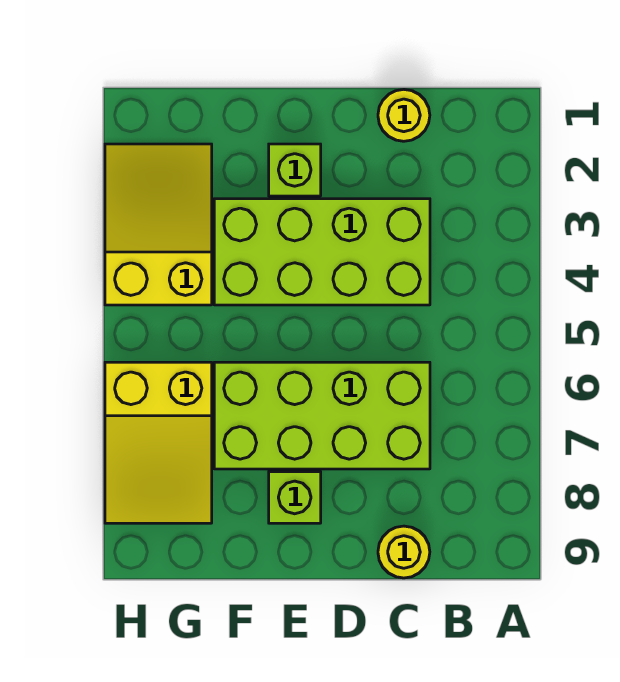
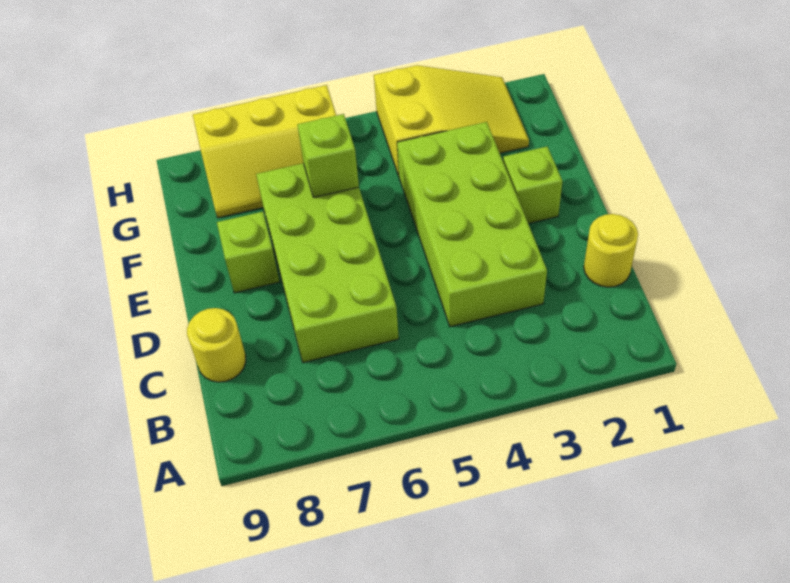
none -> lime 1x1 brick [297,114,359,197]
yellow 2x3 slope [105,362,212,523] -> yellow 2x3 slope turned to [193,85,336,218]

